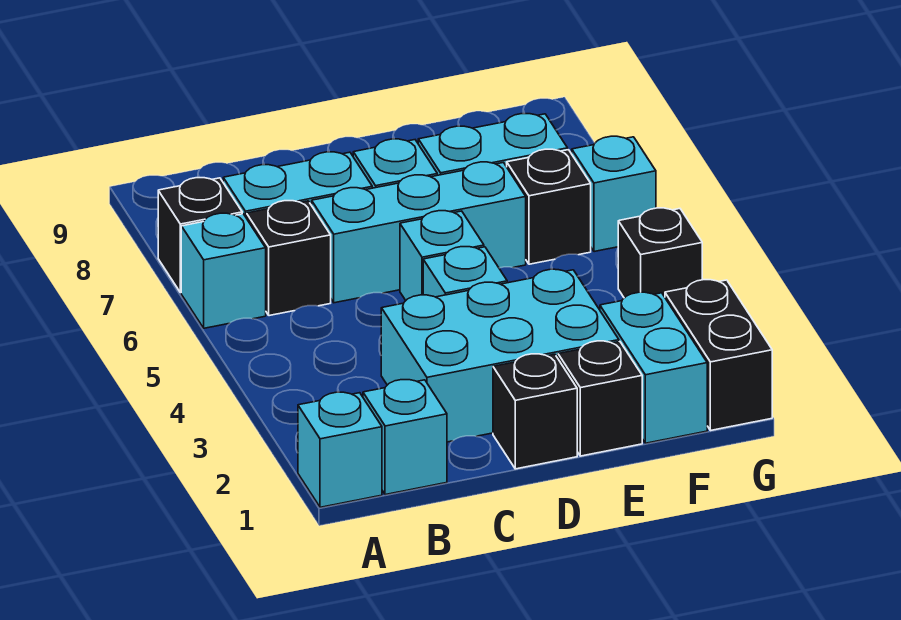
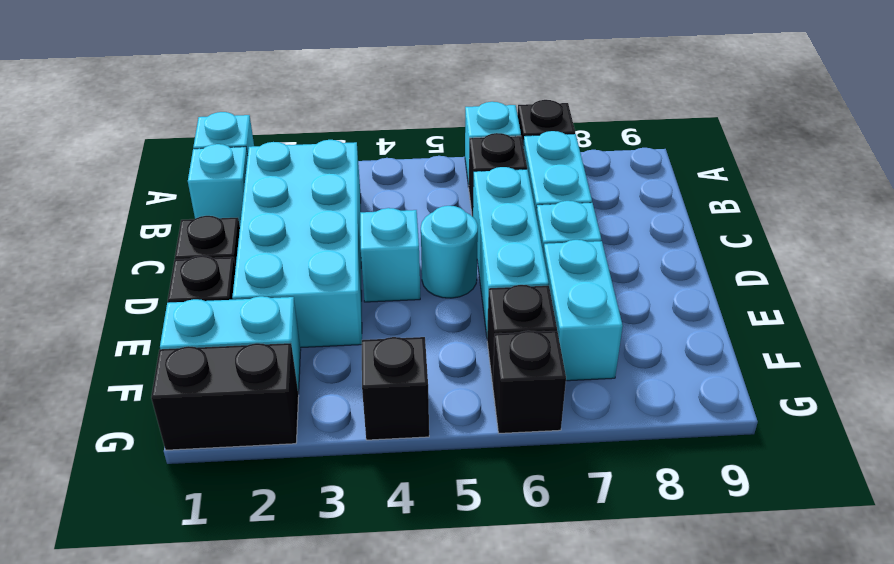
cyan 2x3 brick [381,269,619,442] -> cyan 2x4 brick [232,140,362,348]
cyan 1x1 brick [400,211,484,300] -> cyan 1x1 round brick [421,206,478,298]
cyan 1x1 brick [572,136,656,252] -> black 1x1 brick [493,331,566,433]

